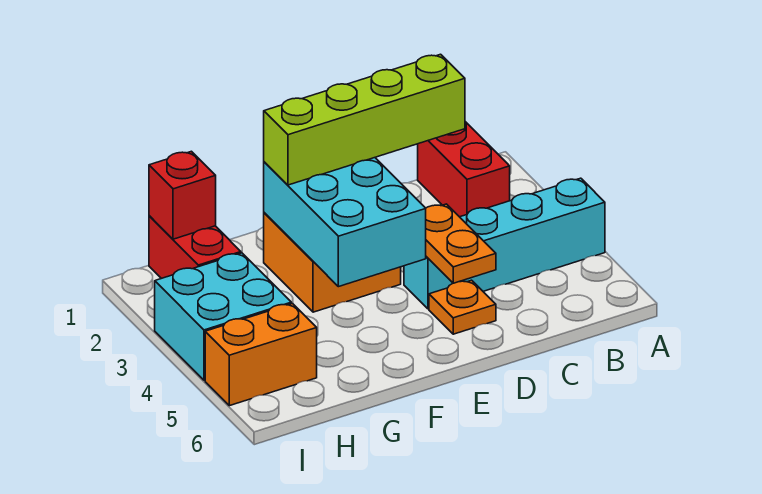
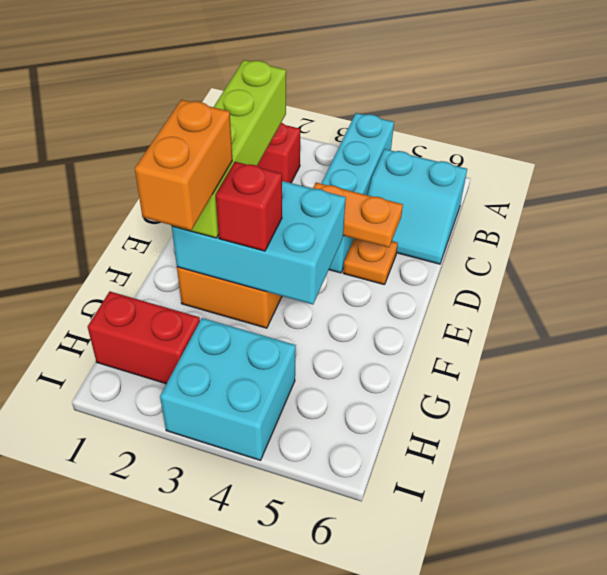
none -> cyan 2x2 slope [368,149,467,264]
red 1x1 brick [149,151,216,239] -> red 1x1 brick moved to [216,162,282,251]
orange 1x2 brick [205,304,317,406] -> orange 1x2 brick moved to [135,100,232,230]

